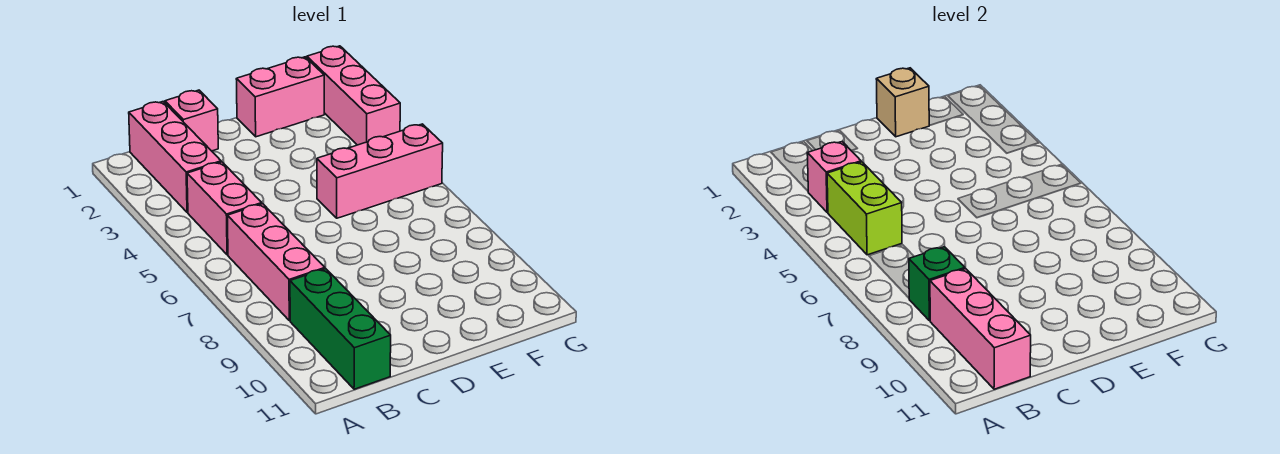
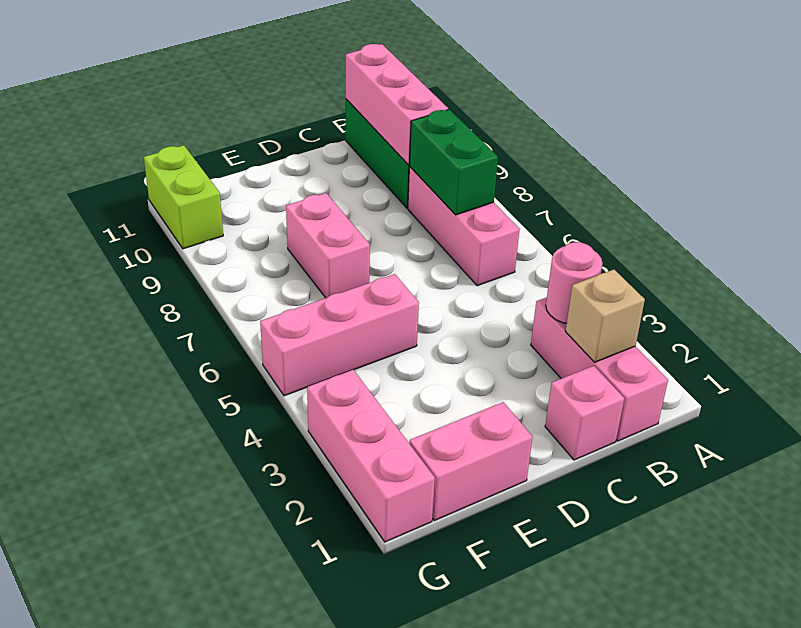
pink 1x1 brick [807,142,861,213] -> pink 1x1 round brick [546,242,603,323]
pink 1x2 brick [187,162,262,255] -> pink 1x2 brick moved to [286,193,370,298]
lime 1x2 brick [827,162,902,255] -> lime 1x2 brick moved to [144,145,223,249]
green 1x1 brick [909,247,965,321] -> green 1x2 brick [409,109,498,215]
tan 1x1 brick [876,68,930,137] -> tan 1x1 brick moved to [566,270,645,362]

